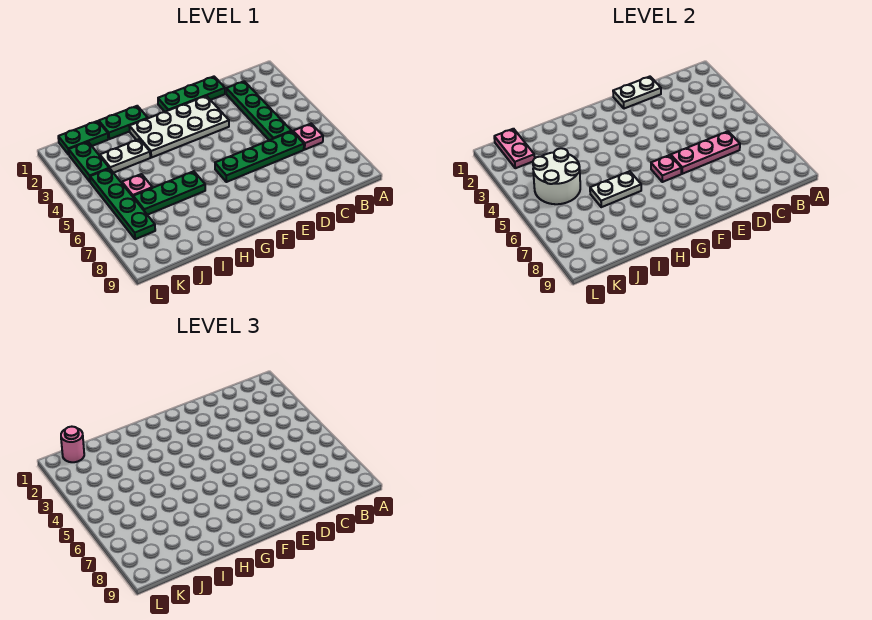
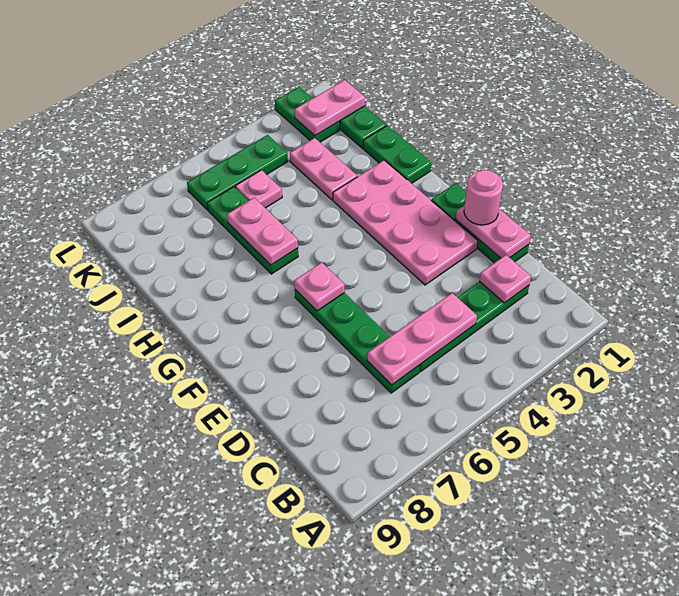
pink 1x1 plate [293,124,323,149] -> pink 1x1 plate moved to [480,255,531,303]
pink 1x3 plate [671,131,740,174] -> pink 1x3 plate turned to [367,293,477,385]
white 1x2 plate [613,77,661,109] -> pink 1x2 plate [456,205,531,258]
white 2x4 plate [129,96,229,158] -> pink 2x4 plate [333,160,478,285]
white 1x2 plate [590,171,641,207] -> pink 1x2 plate [227,198,298,265]
white 1x2 plate [100,139,150,173] -> pink 1x2 plate [290,138,357,200]
white 2x2 round brick [533,148,580,204] -> none
pink 1x1 round brick [61,427,84,462] -> pink 1x1 round brick moved to [464,170,503,225]
green 1x2 plate [69,142,109,182] -> green 1x2 plate turned to [275,87,340,142]
green 1x4 plate [90,168,155,239] -> green 1x3 plate [187,135,288,210]

